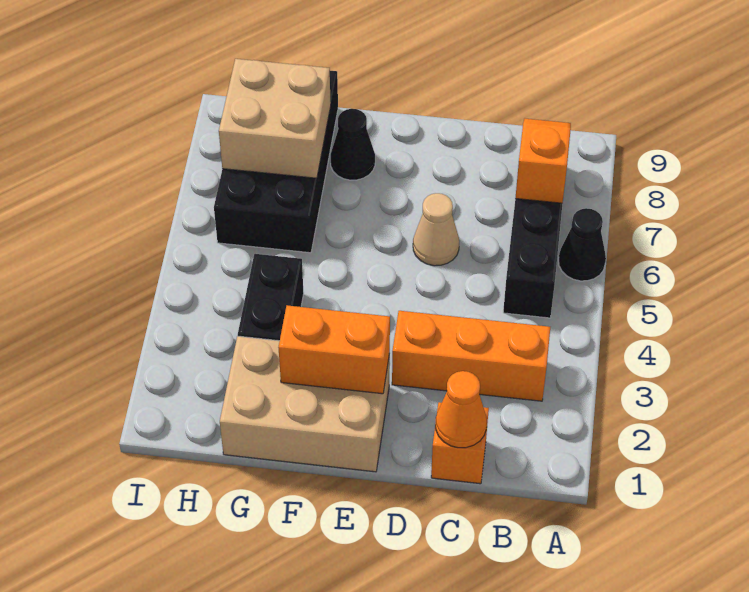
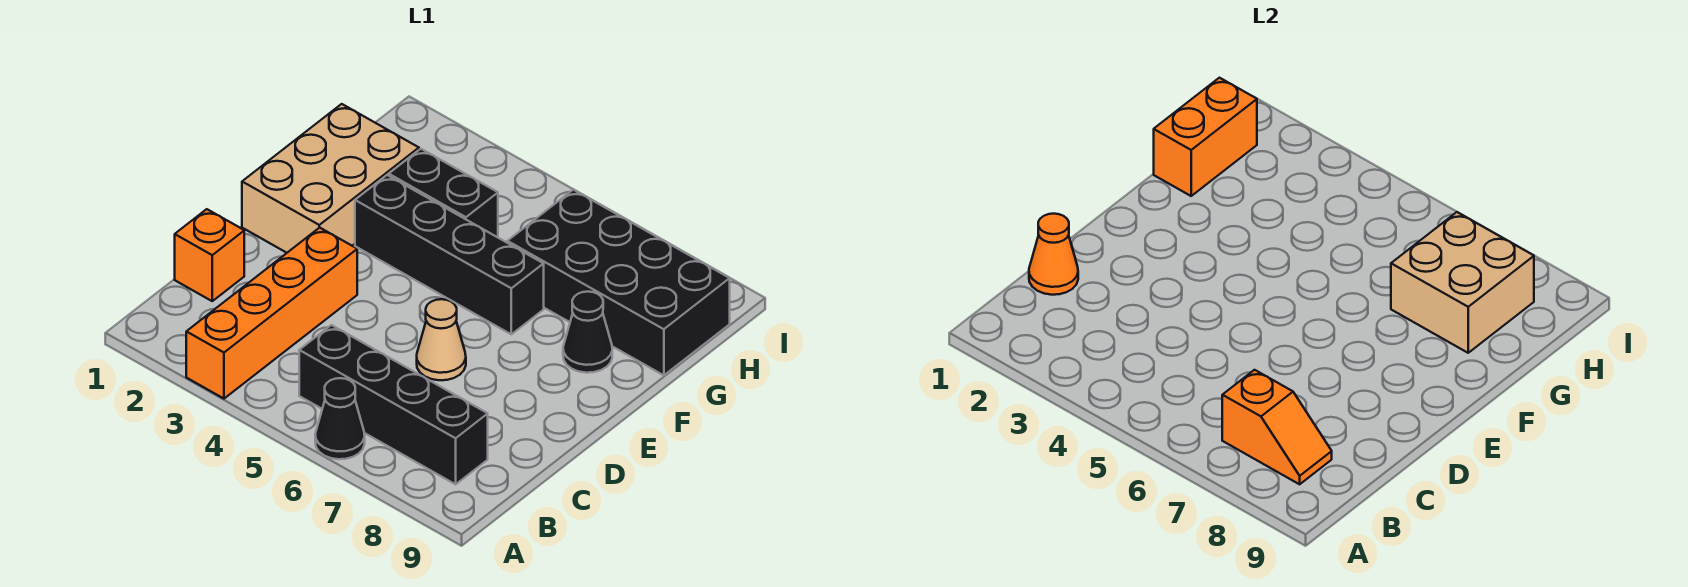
orange 1x3 brick [392,311,550,401] -> orange 1x4 brick [186,228,357,399]
orange 1x2 brick [278,305,390,394] -> orange 1x2 brick moved to [1154,78,1257,196]
none -> black 1x4 brick [355,175,544,334]

